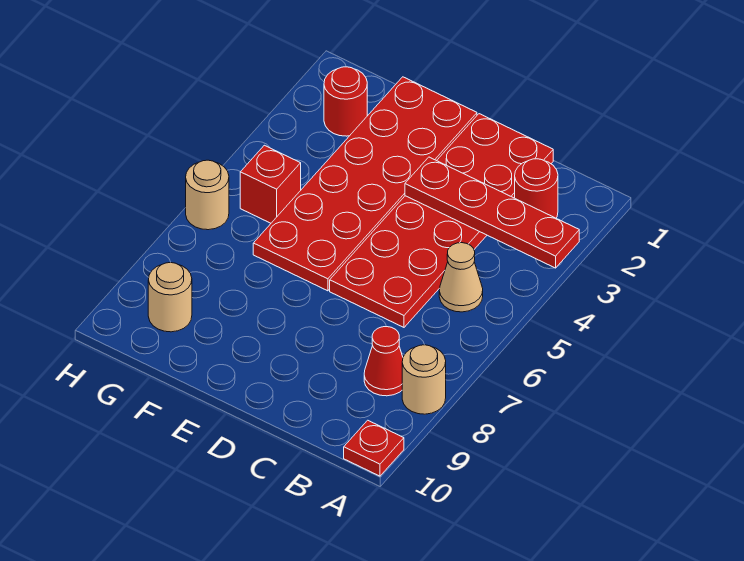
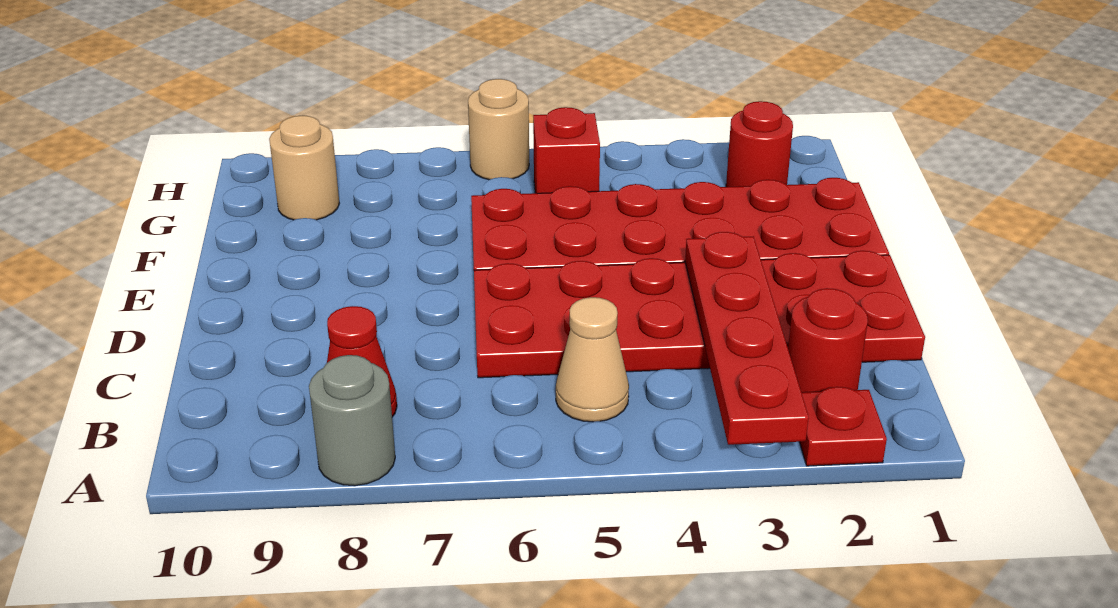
tan 1x1 round brick [402,345,446,414] -> grey 1x1 round brick [309,355,395,486]
red 1x1 plate [344,420,404,476] -> red 1x1 plate moved to [800,387,887,466]

